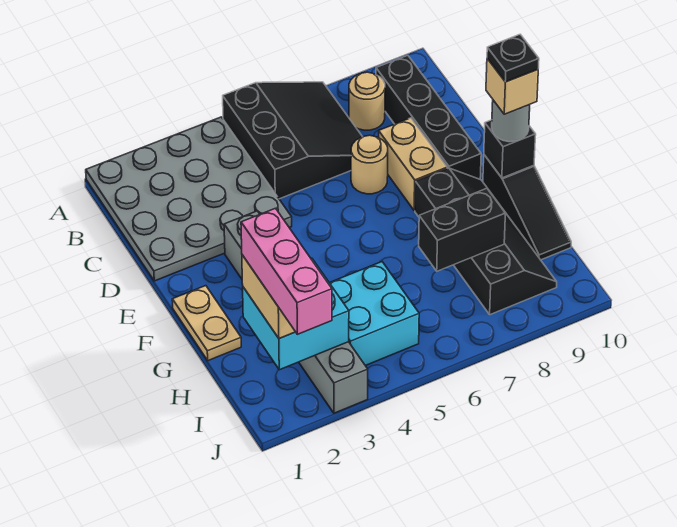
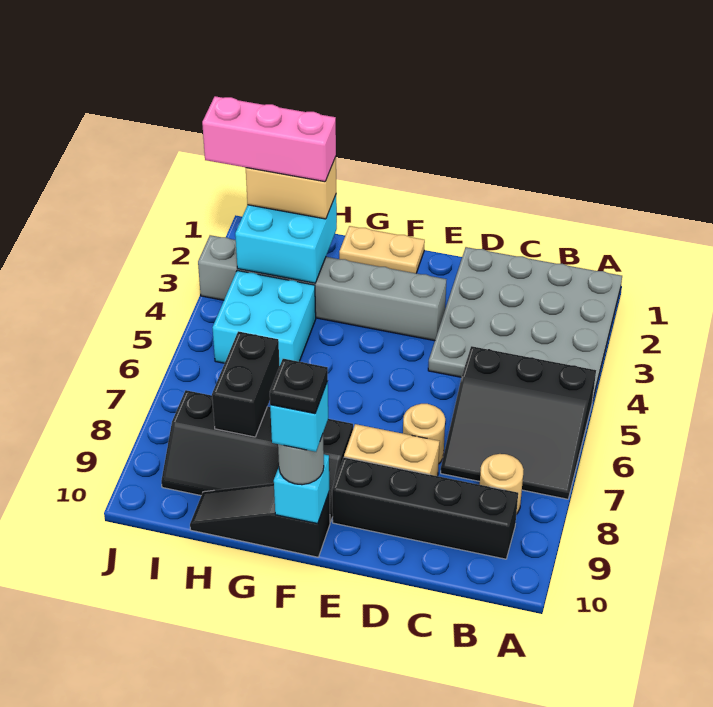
black 1x1 brick [484,120,536,178] -> cyan 1x1 brick [274,454,329,524]
tan 1x1 brick [486,58,538,114] -> cyan 1x1 brick [270,381,328,452]

